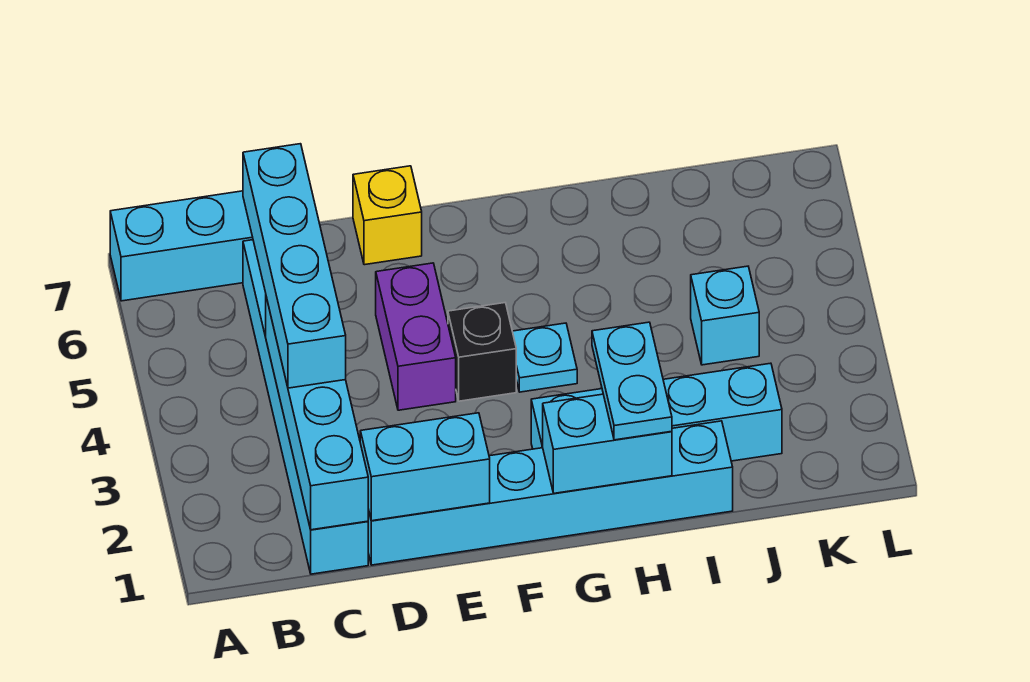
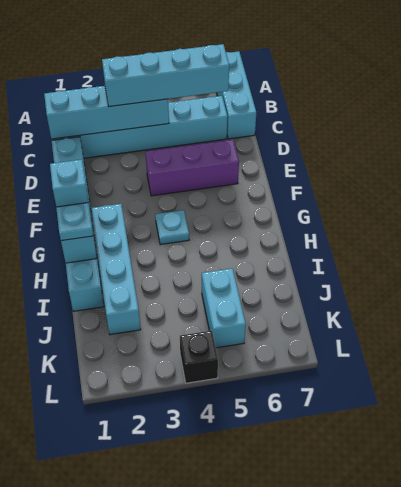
cyan 1x2 brick [360,413,490,521] -> cyan 1x2 brick moved to [202,268,246,348]
purple 1x2 brick [376,263,456,410] -> purple 1x3 brick [145,140,239,196]
yellow 1x1 brick [353,166,422,265] -> none
black 1x1 brick [448,303,516,401] -> black 1x1 brick moved to [180,331,218,383]
cyan 1x2 plate [592,322,672,440] -> cyan 1x1 plate [56,203,93,241]
cyan 1x1 brick [691,266,759,365] -> cyan 1x1 brick moved to [50,159,88,207]

